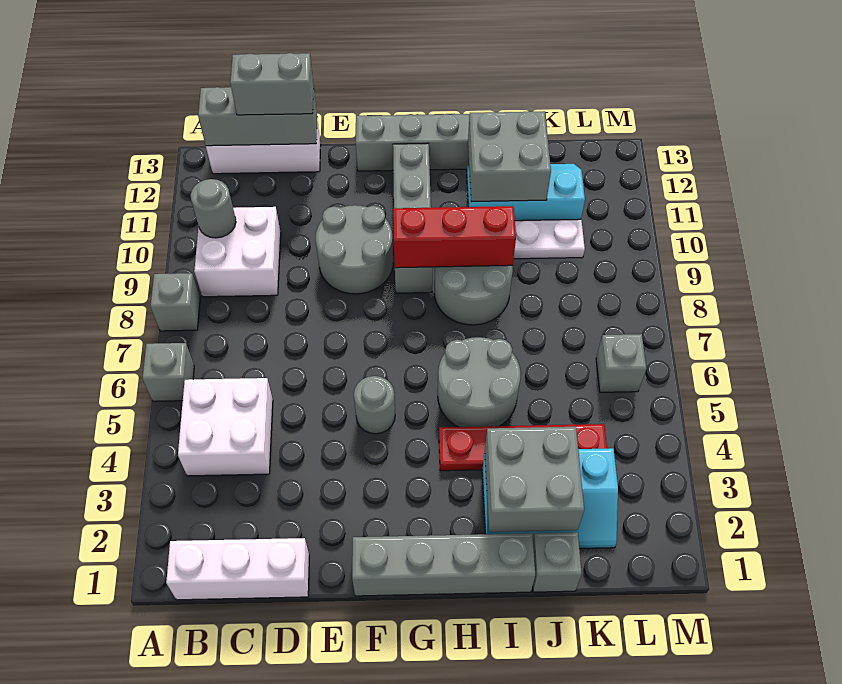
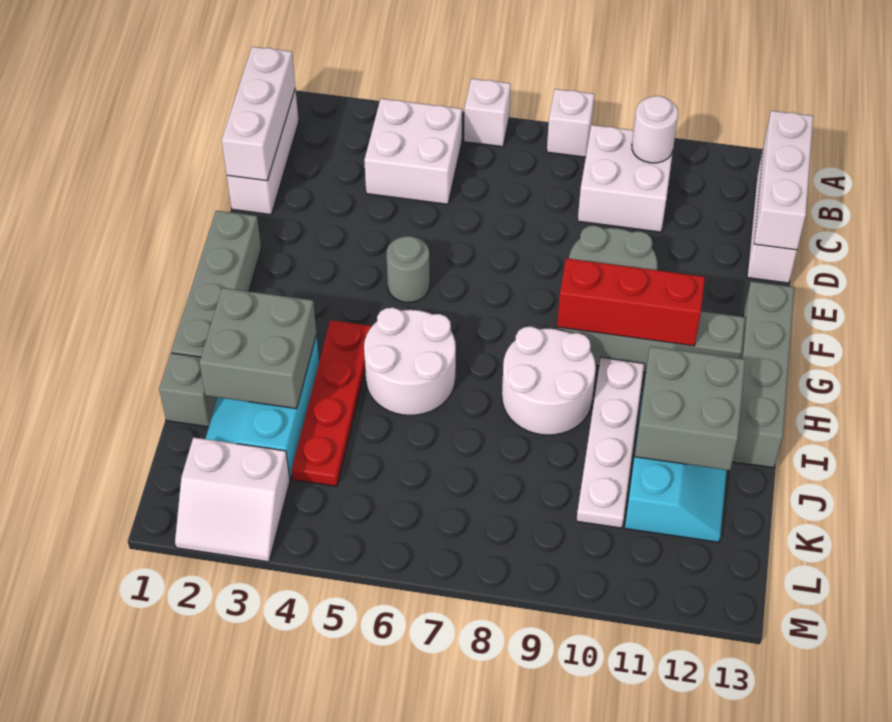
grey 1x1 brick [142,343,194,401] -> white 1x1 brick [464,79,511,147]
grey 1x1 brick [151,273,200,331] -> white 1x1 brick [547,89,594,157]
none -> white 1x3 brick [222,47,295,181]
grey 1x1 round brick [191,179,236,238] -> white 1x1 round brick [632,96,678,163]
grey 1x3 brick [198,87,317,146] -> white 1x3 brick [754,111,813,250]
grey 1x2 brick [230,53,314,115] -> none
red 1x3 brick [393,206,516,268] -> red 1x3 brick turned to [557,258,705,346]
grey 2x2 round brick [438,337,521,427] -> white 2x2 round brick [364,308,456,415]
grey 2x2 round brick [434,265,513,325] -> white 2x2 round brick [502,327,596,435]
none -> white 2x2 slope [175,437,290,562]
grey 1x1 brick [596,334,647,392] -> none

